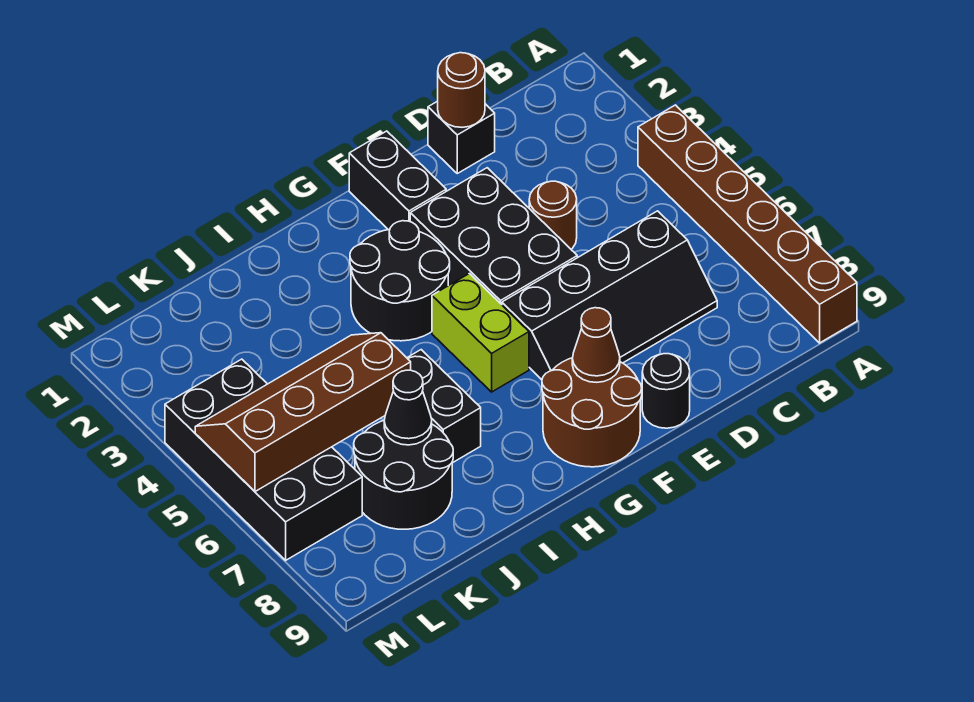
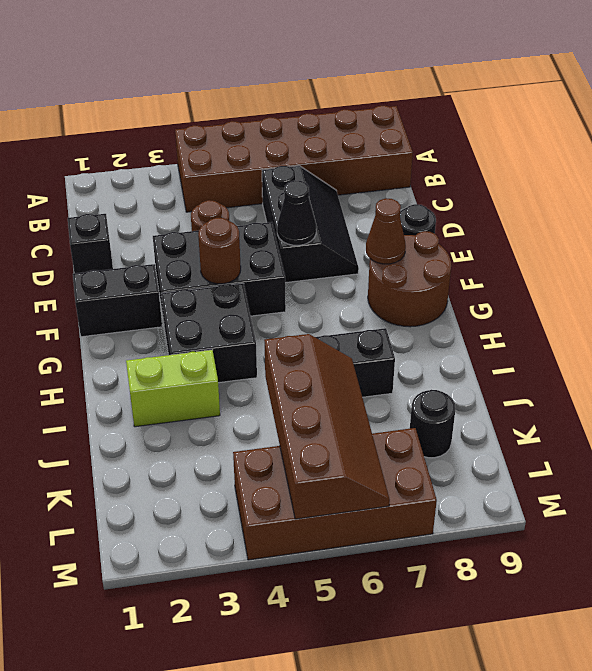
brown 1x6 brick [638,105,857,343] -> brown 2x6 brick [175,106,413,212]
black 2x4 slope [502,211,717,380] -> black 2x3 slope [262,166,359,283]
brown 1x1 round brick [438,53,485,127] -> brown 1x1 round brick moved to [198,218,241,284]
black 2x2 round brick [350,221,450,341] -> black 2x2 brick [161,283,257,383]
lime 1x2 brick [432,274,529,392] -> lime 1x2 brick moved to [126,350,220,427]
brown 2x4 slope [195,333,411,492] -> brown 2x4 slope turned to [264,334,390,519]
black 2x2 round brick [354,421,453,529] -> black 1x1 round brick [410,390,456,458]
black 1x1 cone [384,370,432,445] -> black 1x1 cone moved to [277,180,316,245]
black 2x4 brick [165,359,362,560] -> brown 2x4 brick [233,428,437,560]

